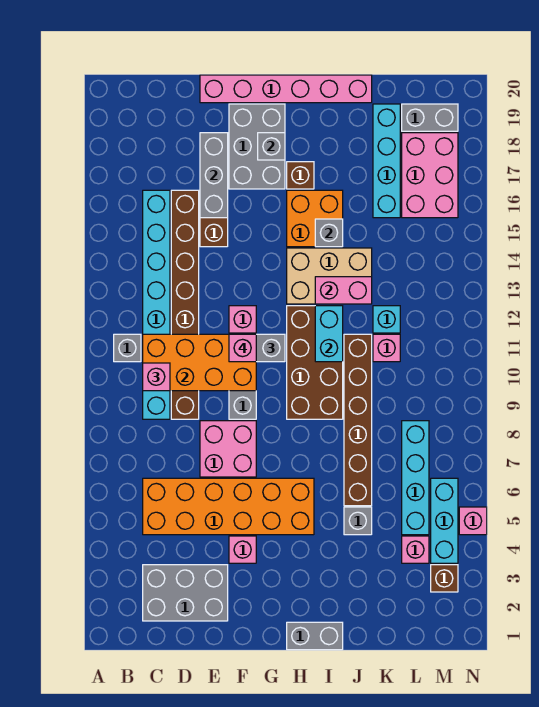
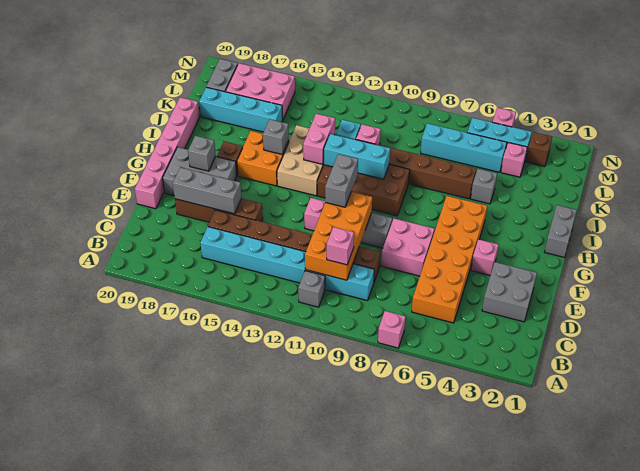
grey 2x3 brick [143,565,228,621] -> grey 2x2 brick [482,262,537,322]
pink 1x1 brick [229,334,256,362] -> pink 1x1 brick moved to [378,311,406,348]
cyan 1x2 brick [315,306,343,362] -> cyan 1x3 brick [324,134,390,179]

